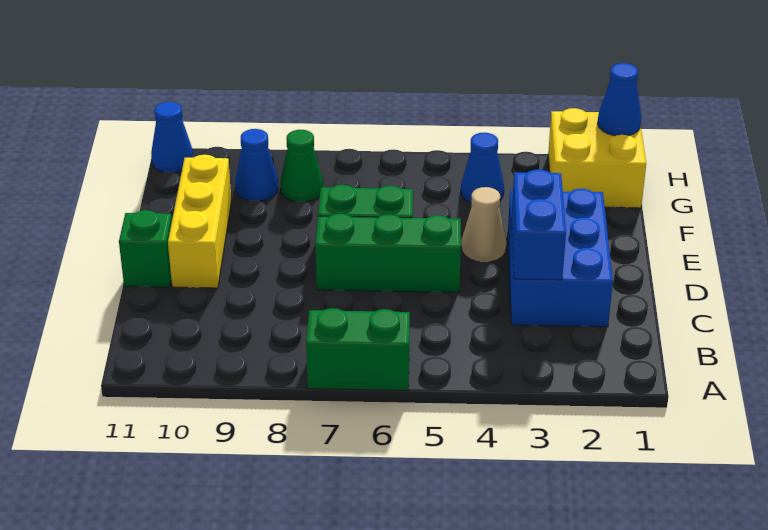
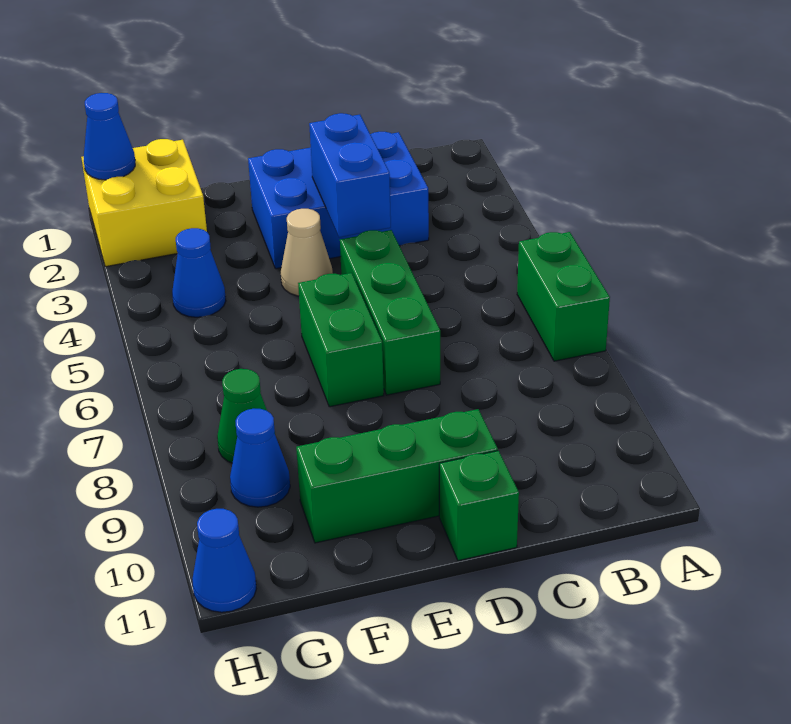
blue 1x2 brick [511,169,566,280] -> blue 1x2 brick turned to [309,113,391,237]
yellow 1x3 brick [168,155,231,288] -> green 1x3 brick [296,409,498,543]

